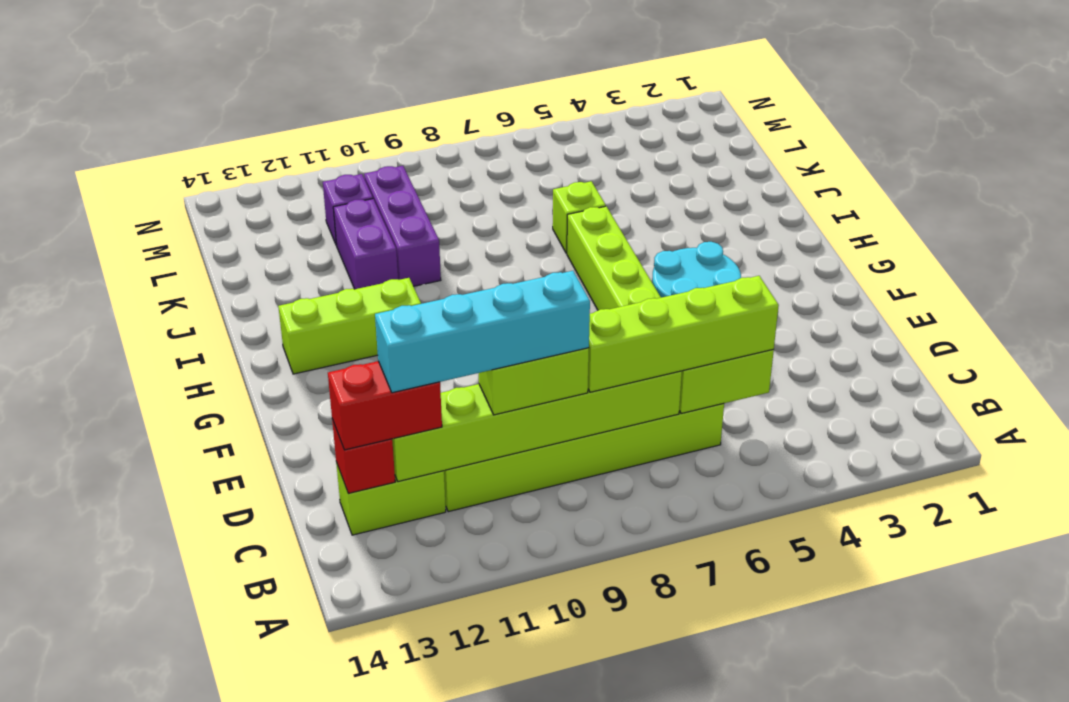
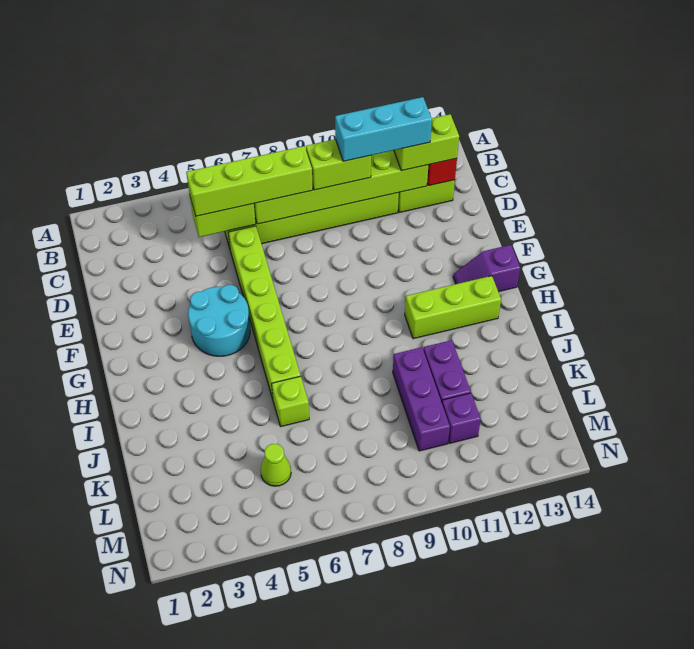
cyan 1x4 brick [375,271,590,393] -> cyan 1x3 brick [335,97,432,161]
red 1x2 brick [328,361,442,450] -> lime 1x2 brick [394,114,459,171]
none -> purple 1x2 slope [453,245,520,292]
none -> lime 1x1 cone [261,444,291,486]

